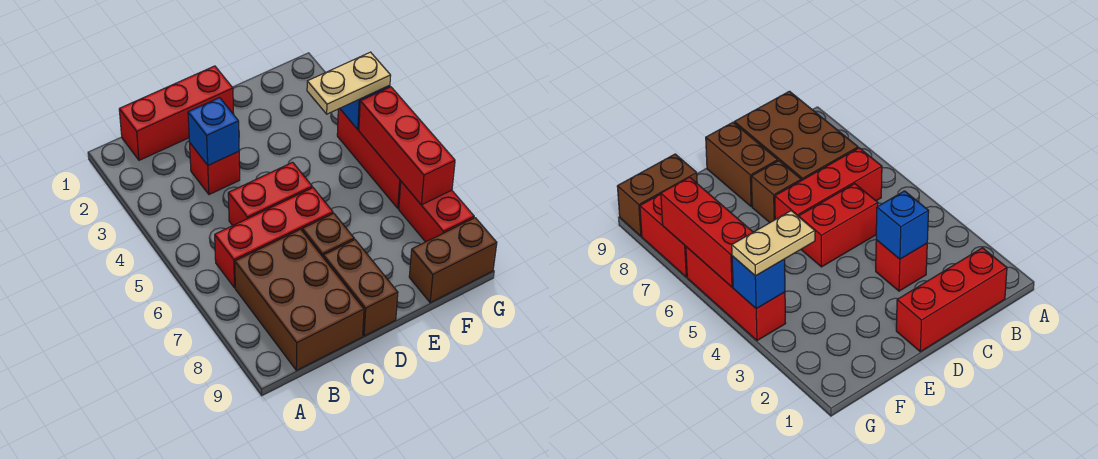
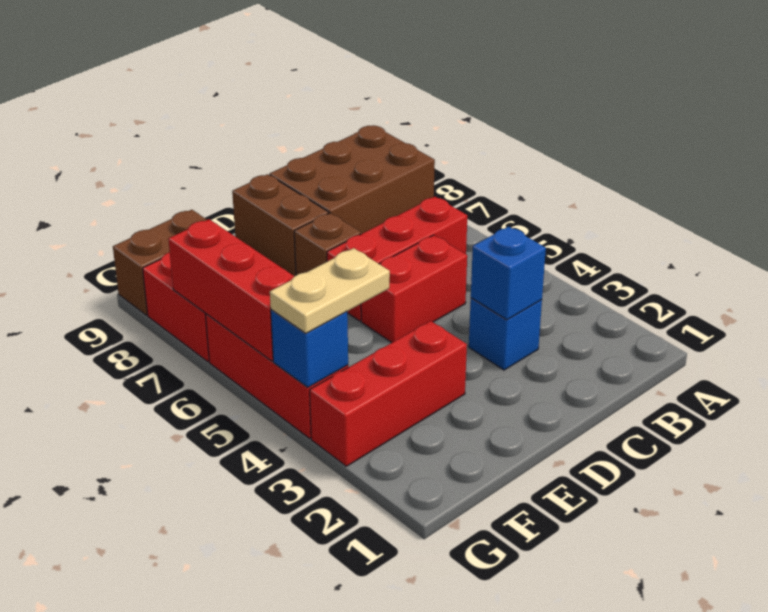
red 1x3 brick [119,66,234,160] -> red 1x3 brick moved to [310,321,467,466]
brown 2x3 brick [235,229,364,370] -> brown 2x3 brick turned to [270,125,435,234]
red 1x1 brick [190,143,240,195] -> blue 1x1 brick [469,298,542,370]

